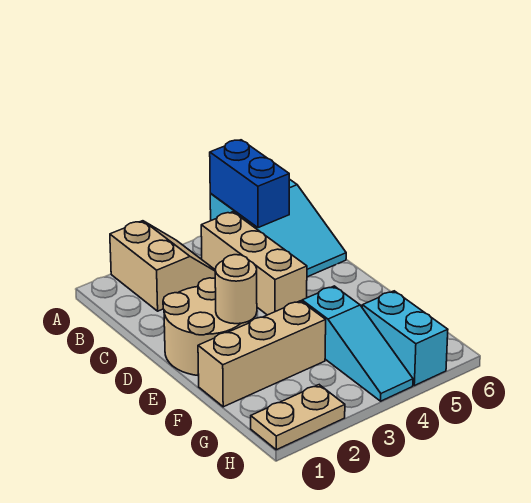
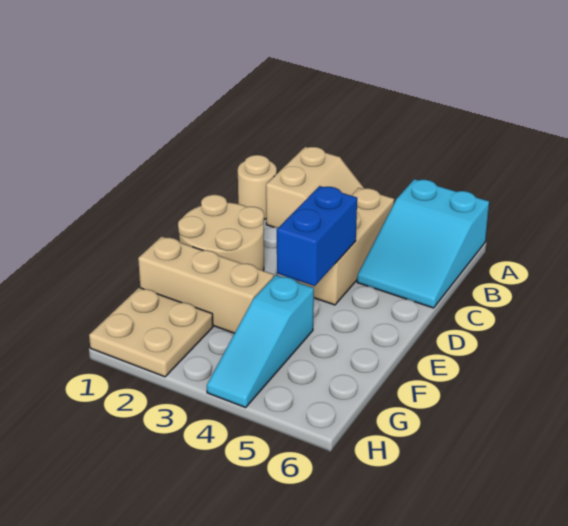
blue 1x2 brick [210,140,289,228] -> blue 1x2 brick moved to [277,186,357,286]
tan 1x1 round brick [215,255,257,324] -> tan 1x1 round brick moved to [238,155,277,219]
cyan 1x2 brick [362,291,448,386] -> none
tan 1x2 plate [251,385,345,450] -> tan 2x2 plate [89,288,213,377]

